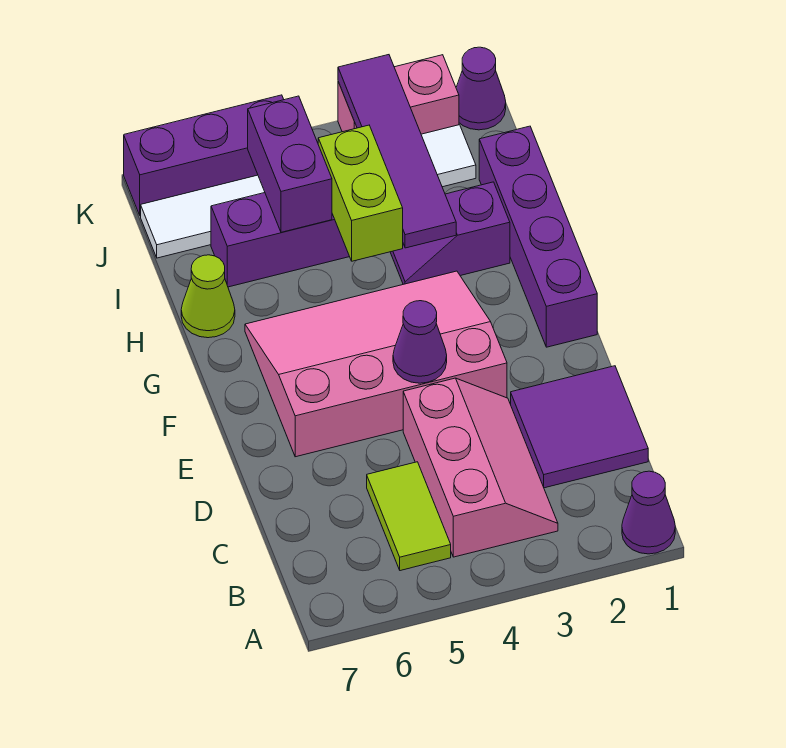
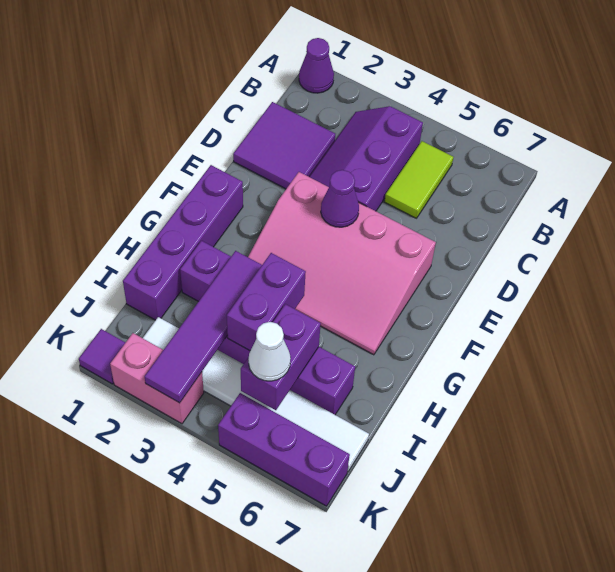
pink 2x3 slope [403,378,558,557] -> purple 2x3 slope [309,106,423,211]
lime 1x2 brick [318,125,403,261] -> purple 1x2 brick [227,253,306,351]
lime 1x1 cone [181,255,235,338] -> none
none -> white 1x1 cone [249,322,291,381]
purple 1x1 cone [456,47,506,130] -> purple 1x1 tile [79,329,126,384]

